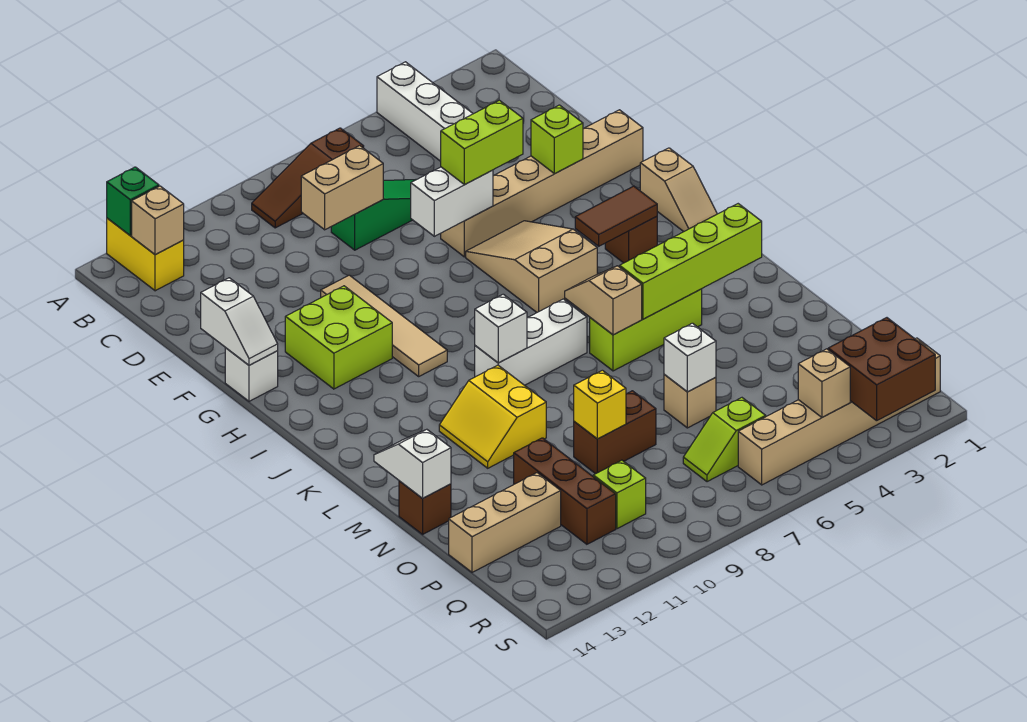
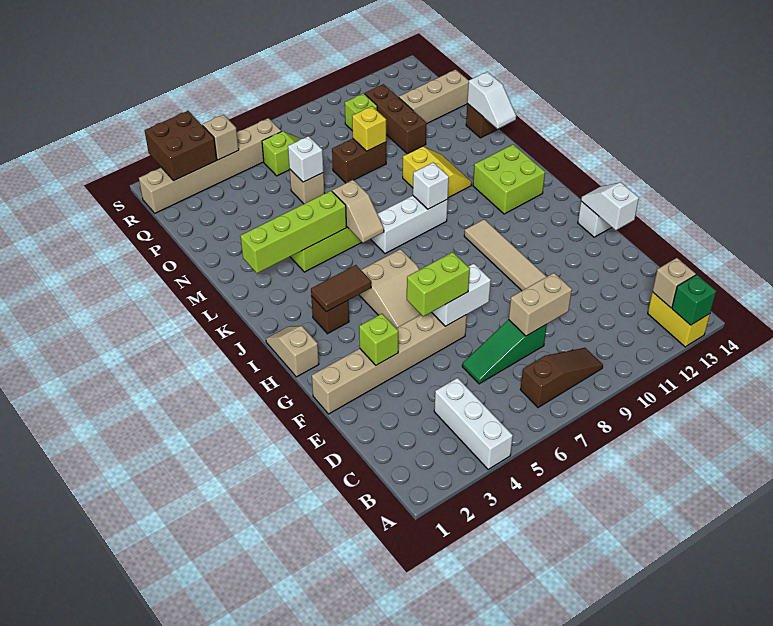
lime 2x2 brick [285,286,392,389] -> lime 2x2 brick moved to [473,144,545,214]

